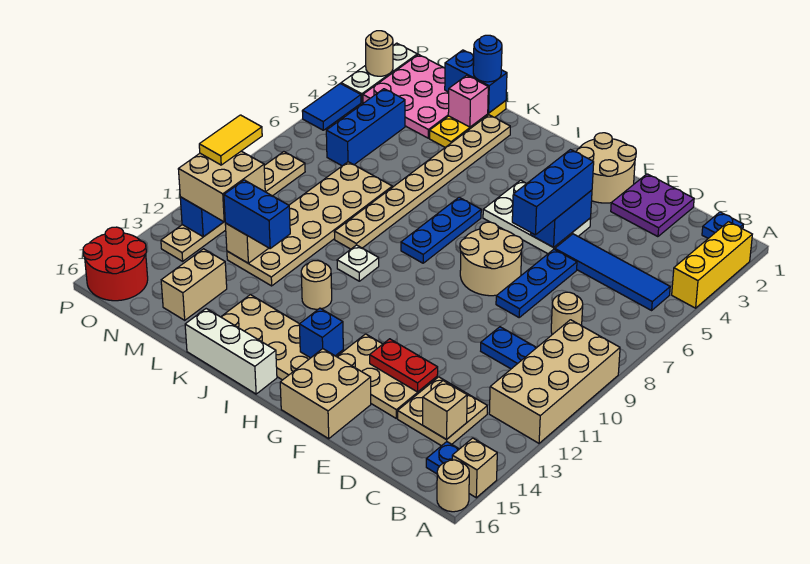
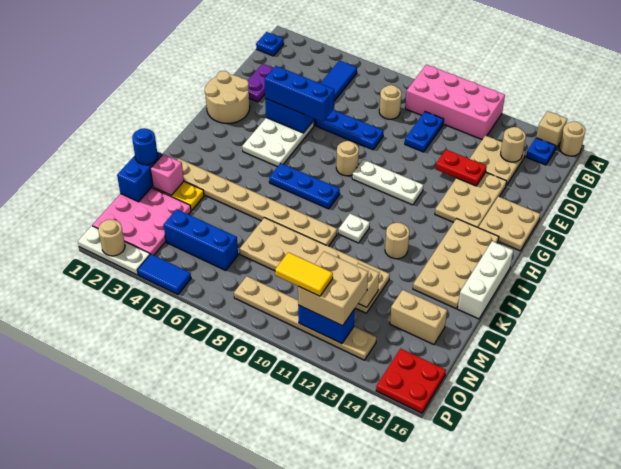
yellow 1x3 brick [672,222,752,308] -> none
tan 2x4 brick [489,320,620,443] -> pink 2x4 brick [405,65,505,139]
tan 1x1 brick [423,381,467,439] -> tan 1x1 round brick [501,127,526,162]
purple 2x2 plate [611,174,694,237] -> purple 1x2 plate [248,64,273,102]
red 1x2 plate [370,339,438,392] -> red 1x2 plate turned to [436,150,487,186]
tan 2x2 round brick [460,222,523,296] -> tan 1x1 round brick [336,141,359,176]
tan 2x2 brick [280,349,371,439] -> tan 2x2 plate [478,197,540,251]
none -> white 1x3 plate [352,160,423,205]
blue 1x1 brick [299,308,343,358] -> none
blue 1x2 brick [224,180,290,248] -> none
red 2x2 round brick [83,227,148,301] -> red 2x2 plate [376,349,446,413]

